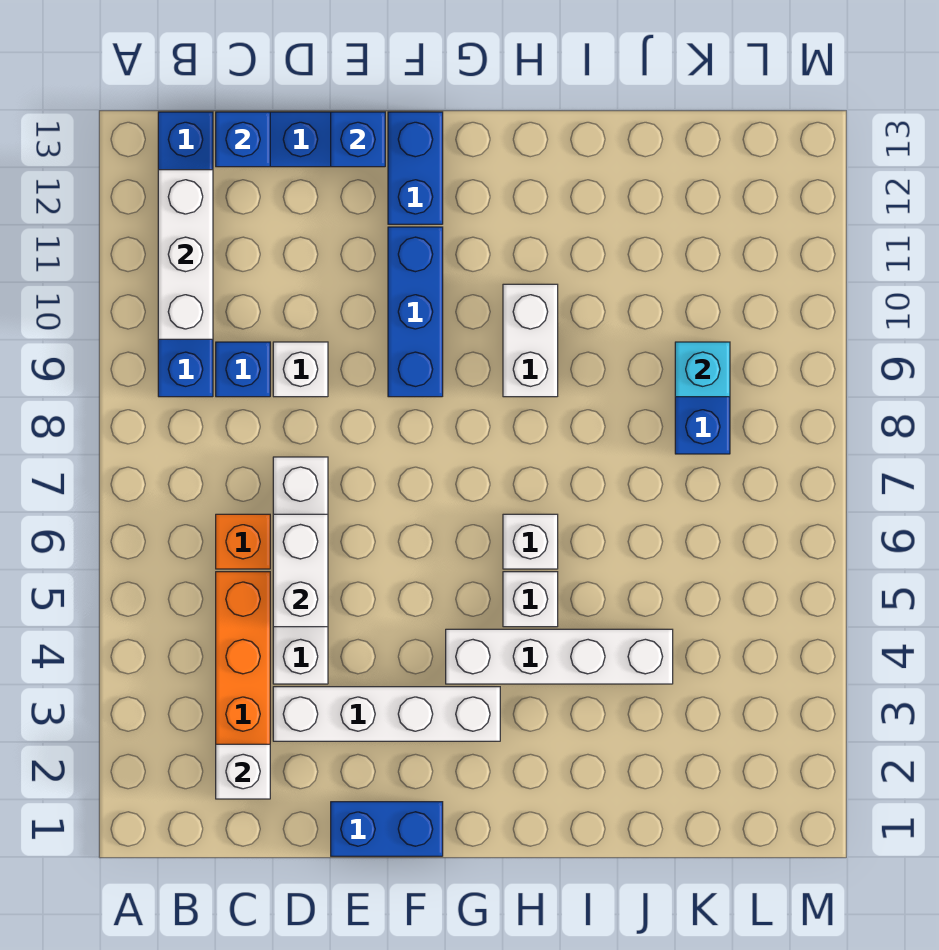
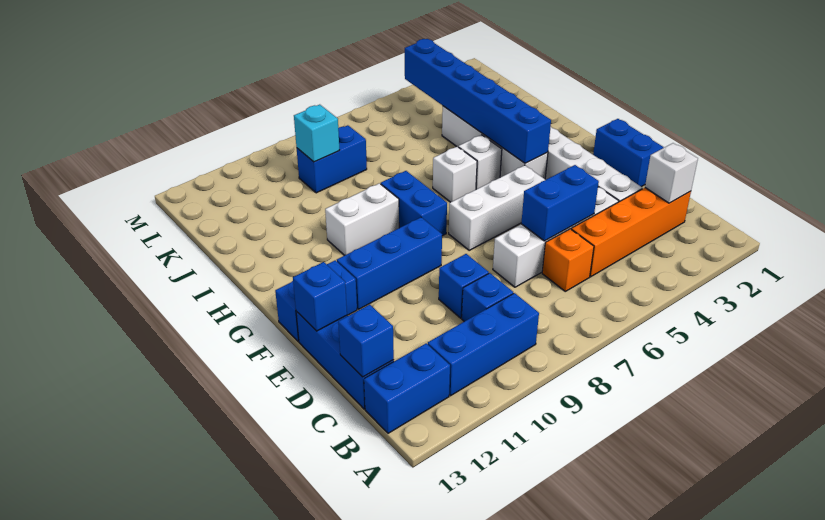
white 1x3 brick [158,170,213,339] -> white 1x3 brick moved to [449,165,545,250]
white 1x2 brick [273,514,328,627] -> blue 1x2 brick [521,165,599,241]
white 1x1 brick [273,342,328,397] -> blue 1x1 brick [439,254,489,318]
none -> blue 1x6 brick [405,39,551,163]
none -> blue 1x2 brick [381,171,447,236]

